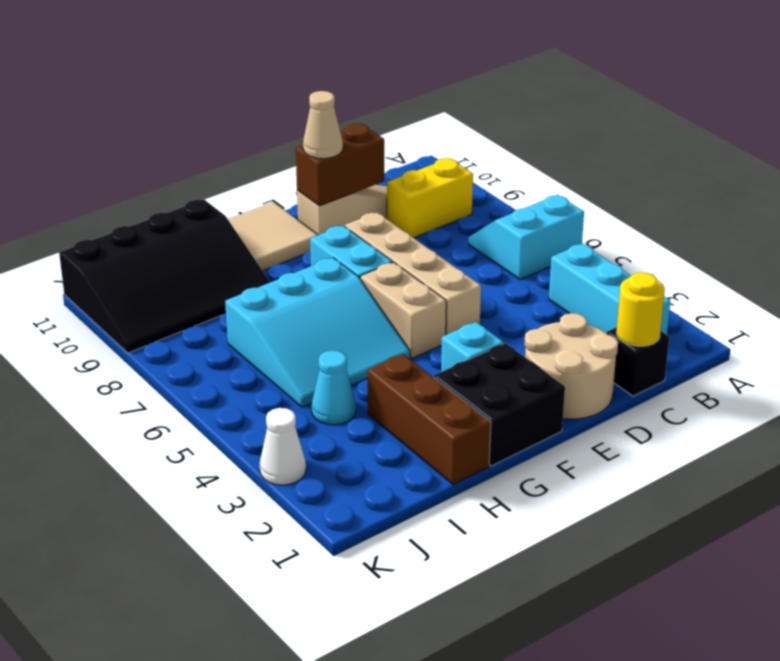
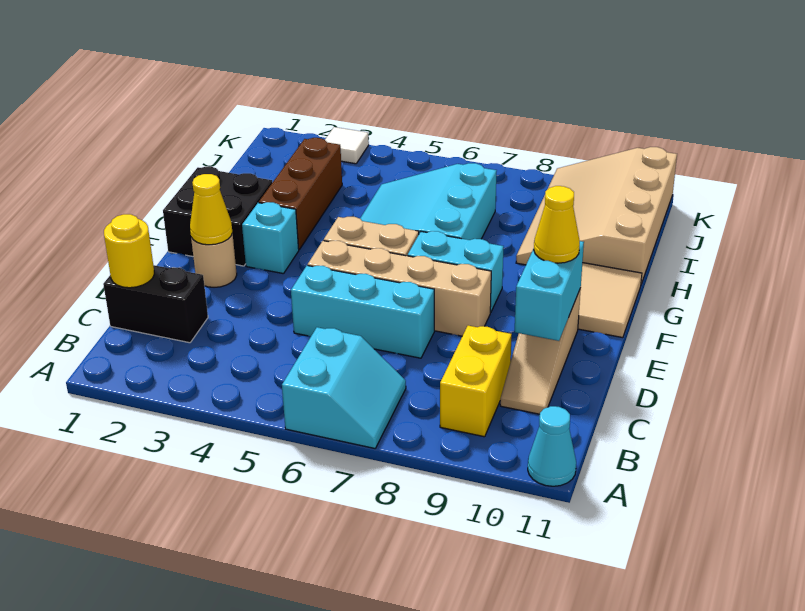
cyan 1x3 brick [549,244,670,335] -> cyan 1x3 brick moved to [291,265,434,358]
black 1x1 brick [607,327,669,396] -> black 1x2 brick [103,265,208,343]
tan 2x2 round brick [524,313,618,419] -> tan 1x1 round brick [191,233,237,287]
brown 1x2 brick [296,123,384,206] -> cyan 1x2 brick [515,241,584,341]
none -> yellow 1x1 cone [190,174,232,245]
tan 1x1 cone [303,91,343,159] -> yellow 1x1 cone [534,186,580,263]
brown 1x3 brick [367,354,491,485] -> brown 1x3 brick turned to [259,138,342,250]
black 3x4 slope [59,199,270,353] -> tan 3x4 slope [516,147,677,284]
cyan 1x1 cone [312,350,356,425] -> cyan 1x1 cone moved to [528,406,576,486]
white 1x1 cone [260,408,306,485] -> white 1x1 tile [325,127,369,164]

